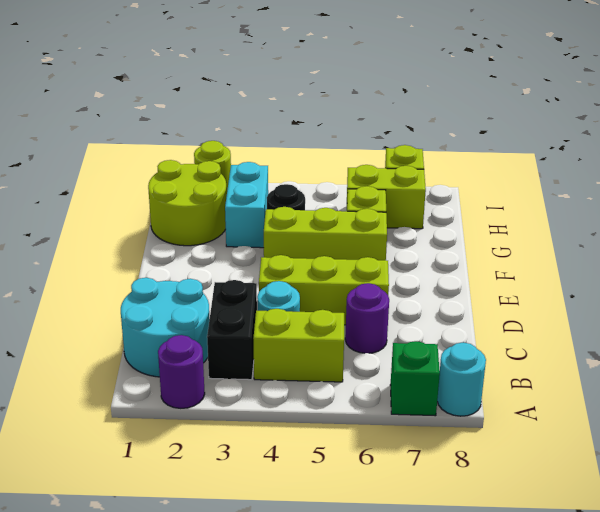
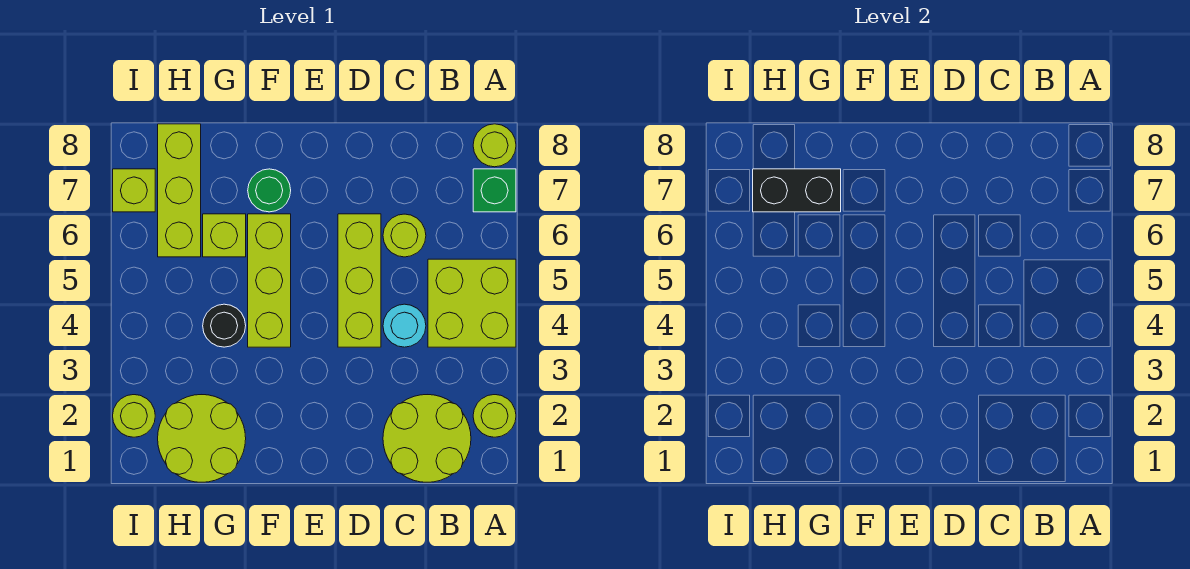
purple 1x1 round brick [158,335,205,408] -> lime 1x1 round brick [473,395,516,437]
cyan 1x1 round brick [437,343,486,416] -> lime 1x1 round brick [473,124,516,167]
cyan 2x2 round brick [121,278,210,377] -> lime 2x2 round brick [383,395,471,482]
black 1x2 brick [207,280,257,380] -> black 1x2 brick moved to [753,169,841,212]
lime 1x2 brick [253,309,344,382] -> lime 2x2 brick [428,259,516,347]
purple 1x1 round brick [345,283,389,353] -> lime 1x1 round brick [383,214,426,257]
none -> green 1x1 round brick [248,169,291,212]
cyan 1x2 brick [225,162,268,248] -> none
lime 1x2 brick [347,165,426,229] -> lime 1x3 brick [158,124,201,257]

